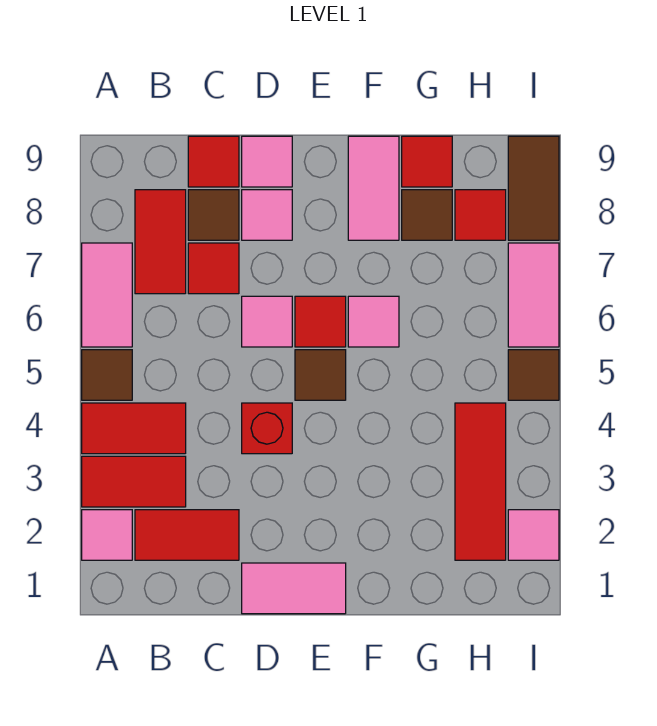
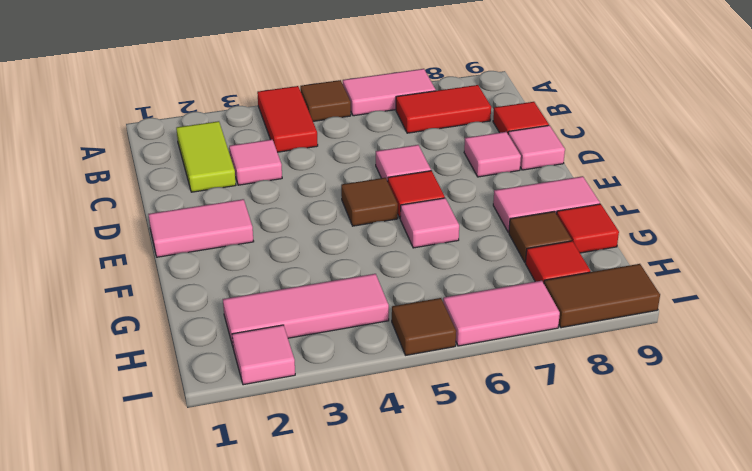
pink 1x1 tile [82,510,132,560] -> pink 1x1 tile moved to [229,140,282,185]
red 1x2 tile [82,456,186,507] -> none
red 1x2 tile [135,510,239,560] -> lime 1x2 tile [176,121,236,192]
red 1x1 tile [188,243,239,294] -> none
brown 1x1 tile [188,190,239,240] -> none
pink 1x2 tile [242,563,346,614] -> pink 1x2 tile turned to [148,199,254,257]
red 1x1 brick [242,403,292,454] -> none
red 1x3 tile [455,403,506,560] -> pink 1x3 tile [223,274,389,346]

